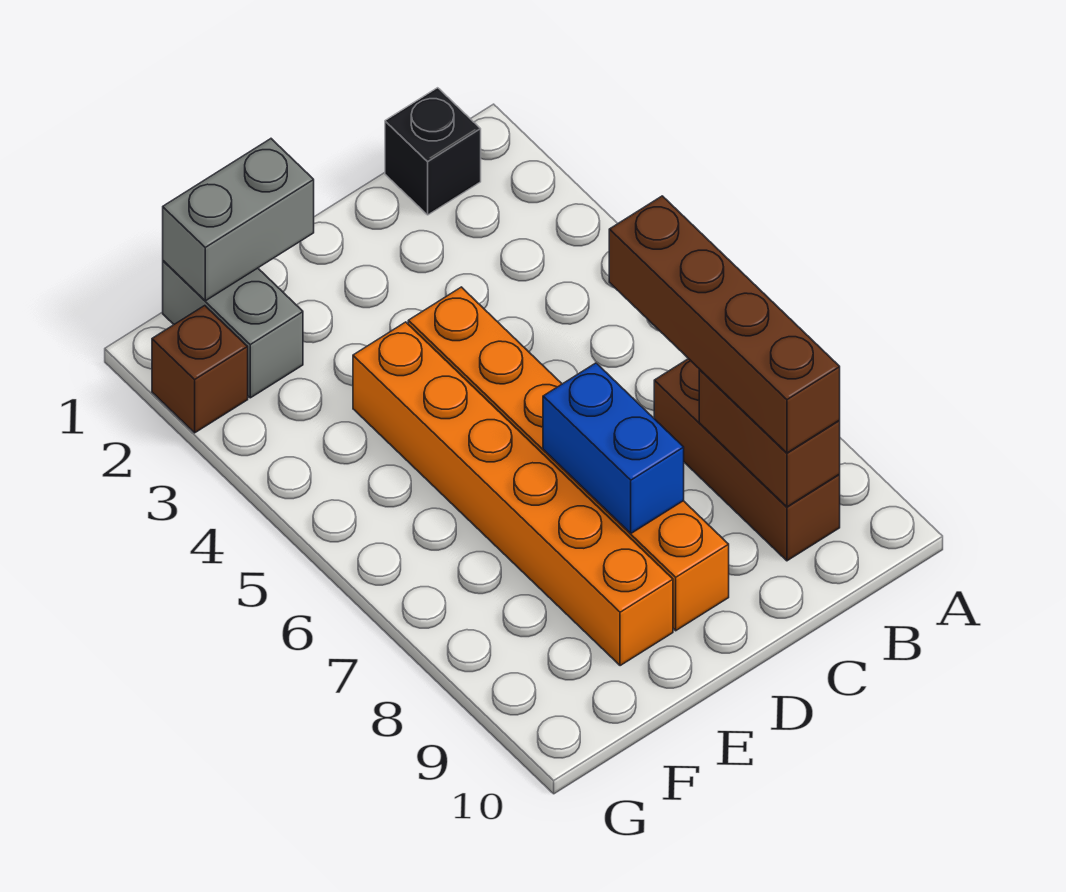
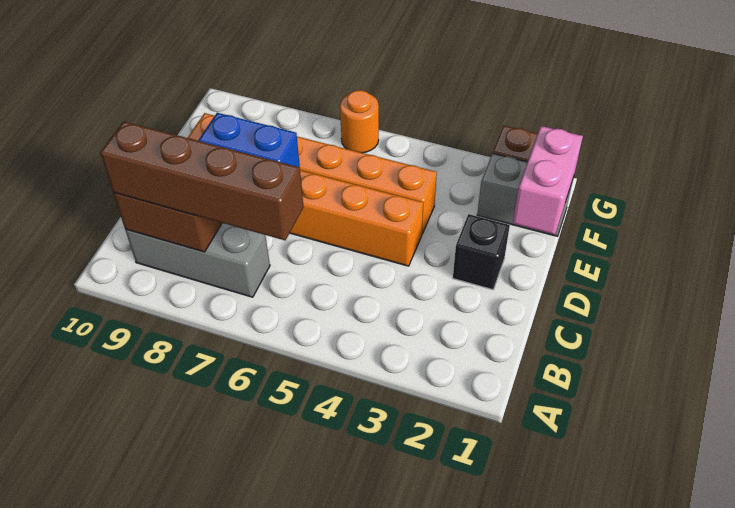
black 1x1 brick [385,88,481,215] -> black 1x1 brick moved to [453,214,510,290]
brown 1x3 brick [654,359,840,561] -> grey 1x3 brick [125,223,270,297]
grey 1x2 brick [163,139,314,301] -> pink 1x2 brick [513,126,583,234]
none -> orange 1x1 round brick [340,90,379,153]

